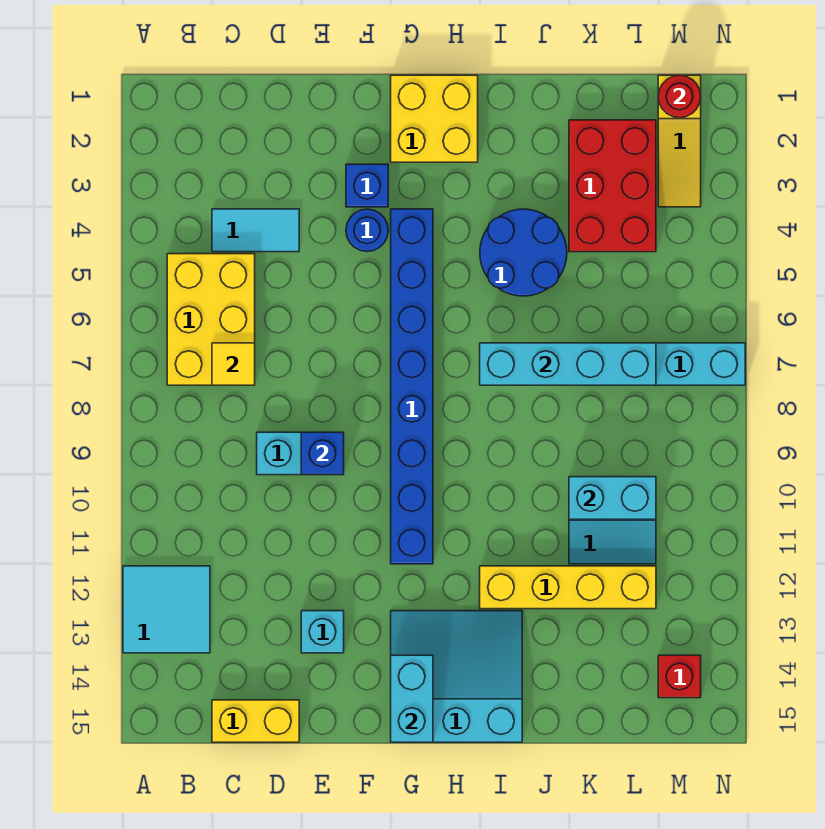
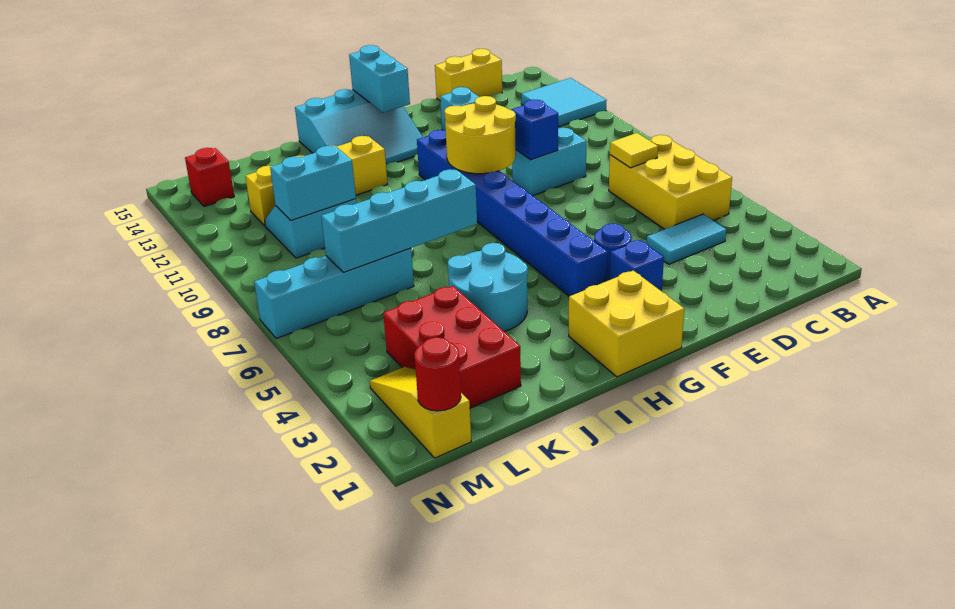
none -> yellow 2x2 round brick [444,96,516,174]
blue 2x2 round brick [480,209,567,296] -> cyan 2x2 round brick [447,243,528,331]

